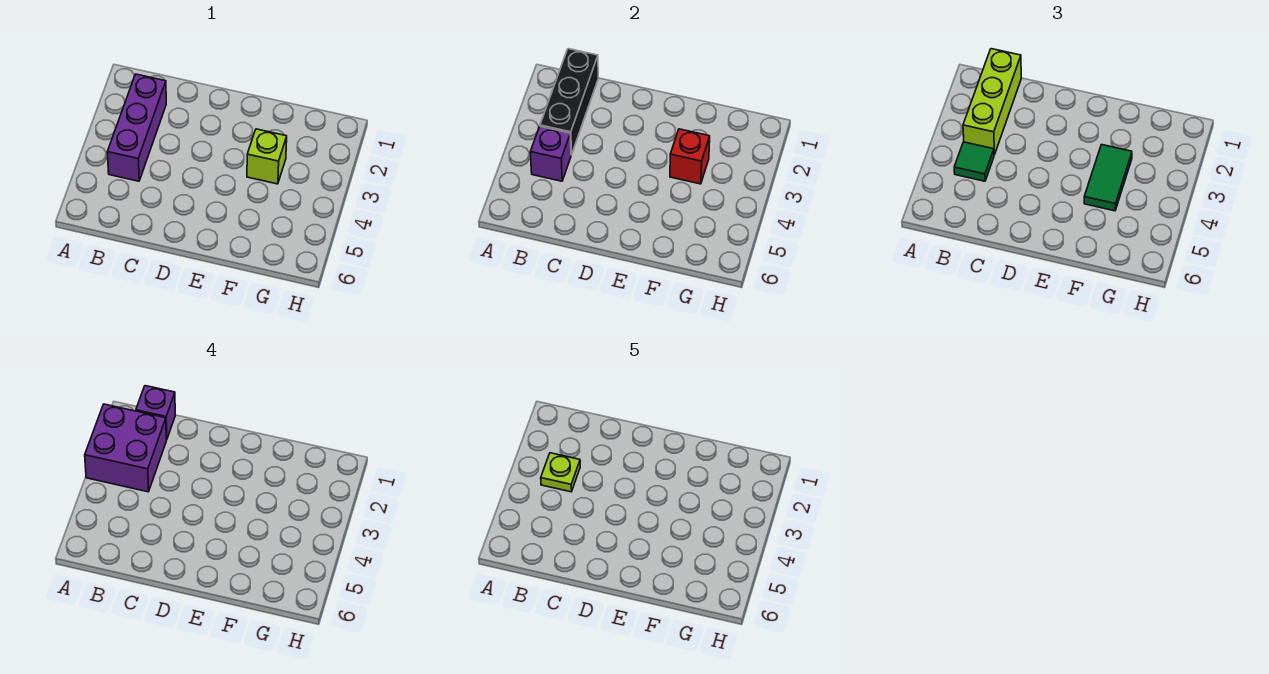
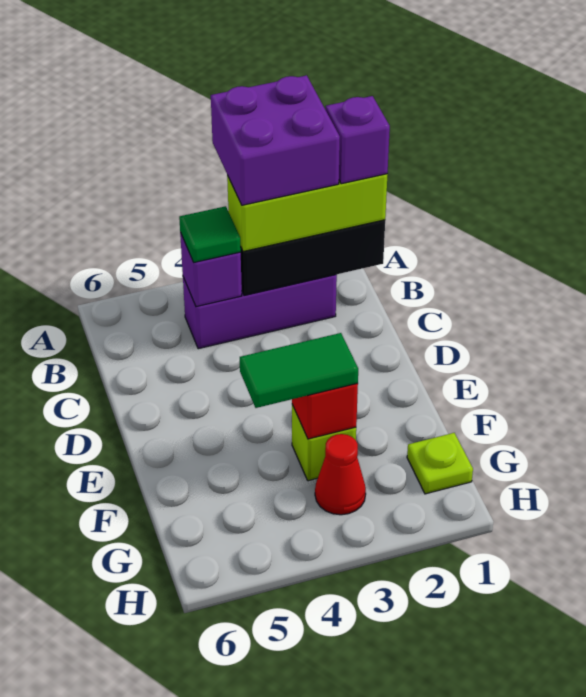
lime 1x1 plate [541,453,580,492] -> lime 1x1 plate moved to [407,433,473,494]
none -> red 1x1 cone [315,434,366,515]

